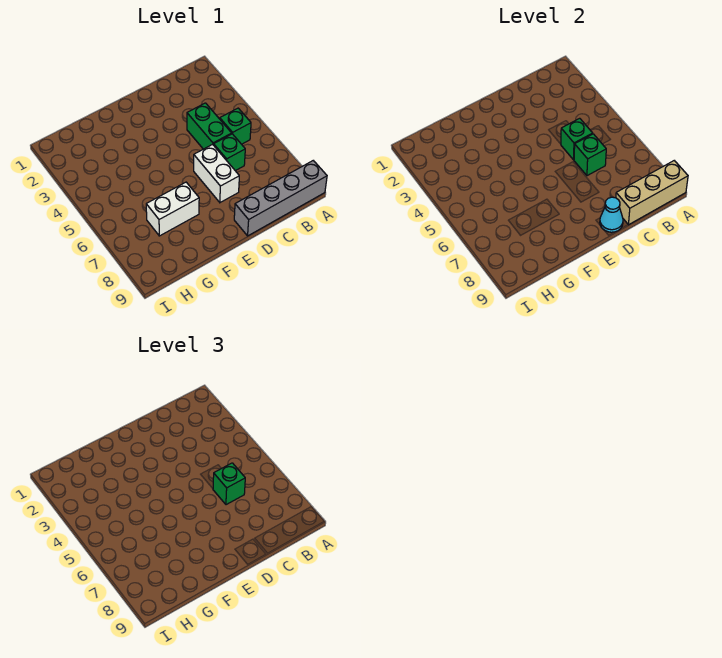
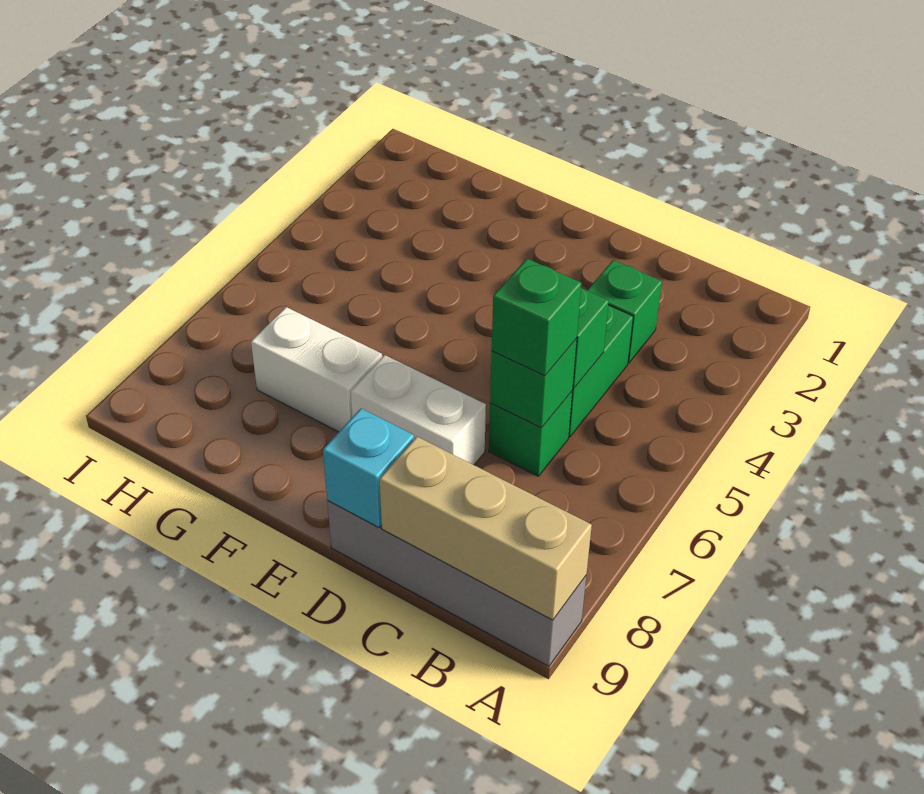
green 1x1 brick [220,108,251,144] -> green 1x1 brick moved to [587,260,662,363]
white 1x2 brick [194,144,239,202] -> white 1x2 brick turned to [351,355,486,465]
cyan 1x1 cone [600,197,623,232] -> cyan 1x1 brick [323,409,414,527]

